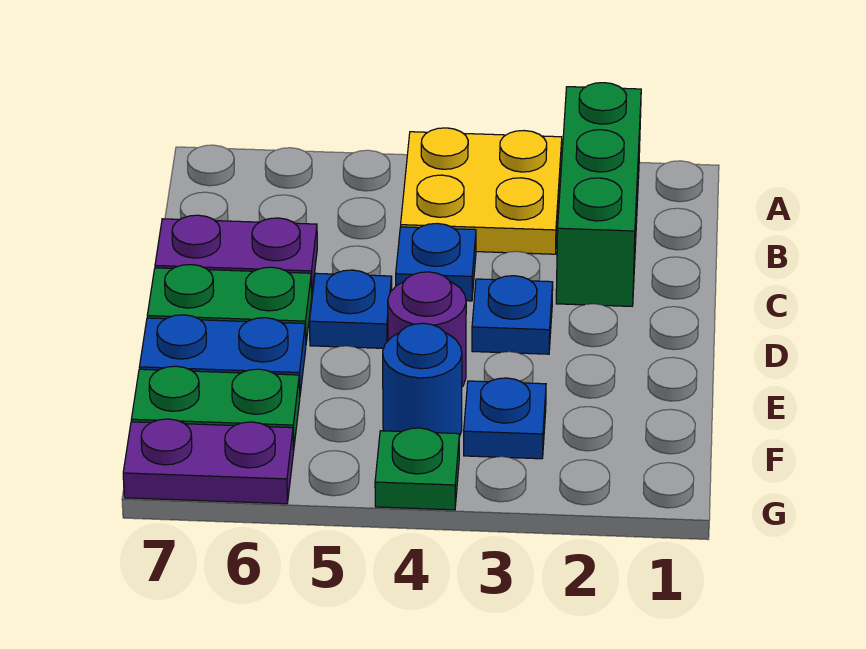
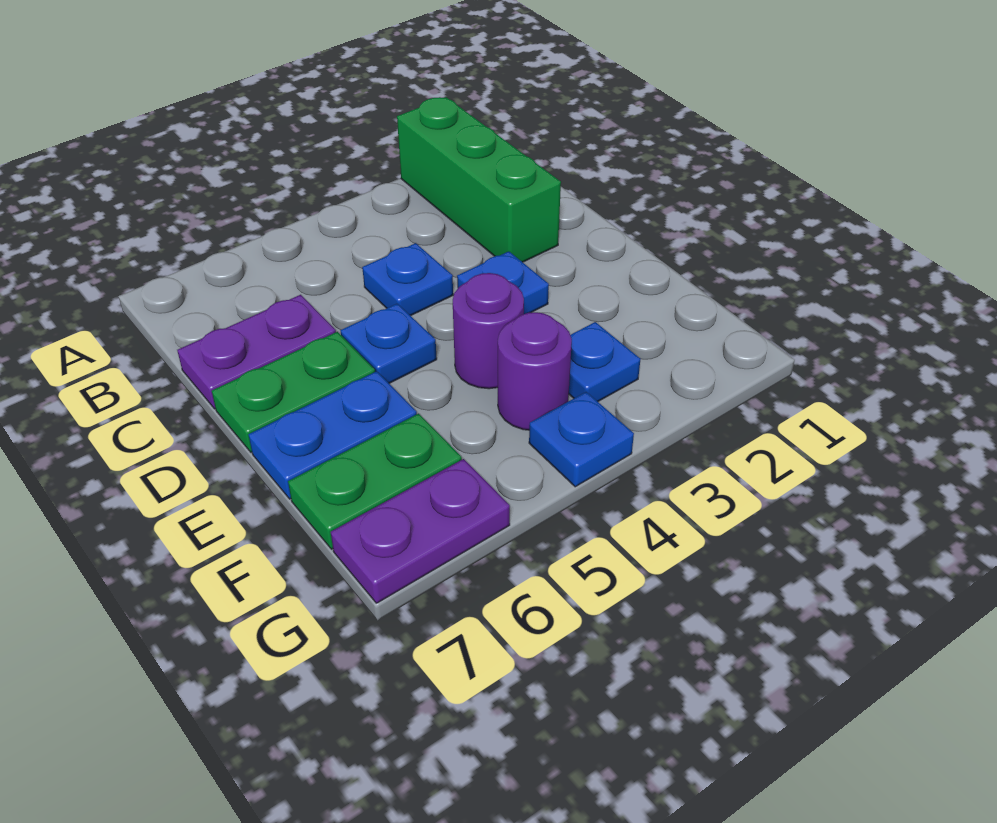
yellow 2x2 plate [401,128,562,254] -> none
blue 1x1 round brick [383,323,462,437] -> purple 1x1 round brick [498,312,572,430]
green 1x1 plate [375,428,459,510] -> blue 1x1 plate [529,392,634,487]

